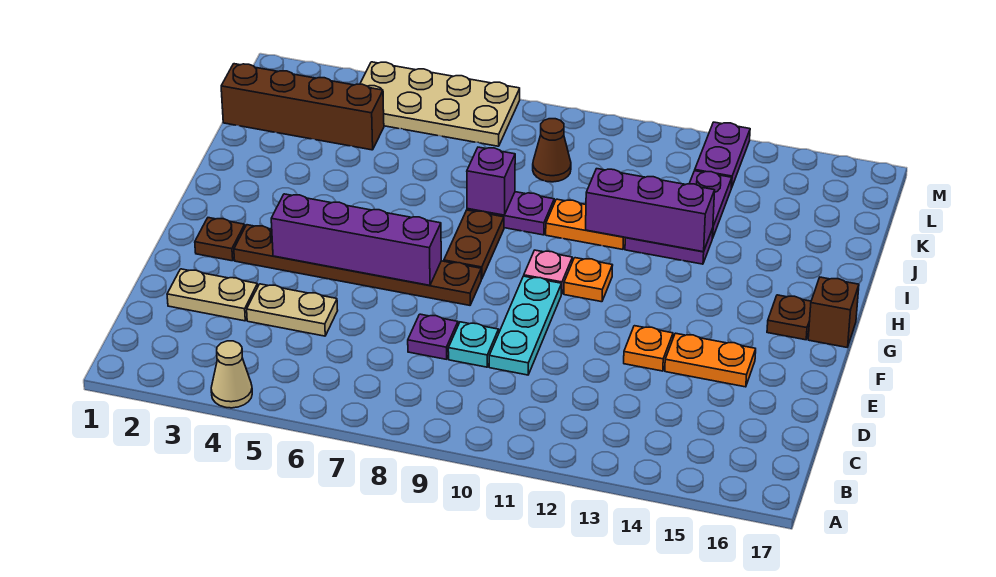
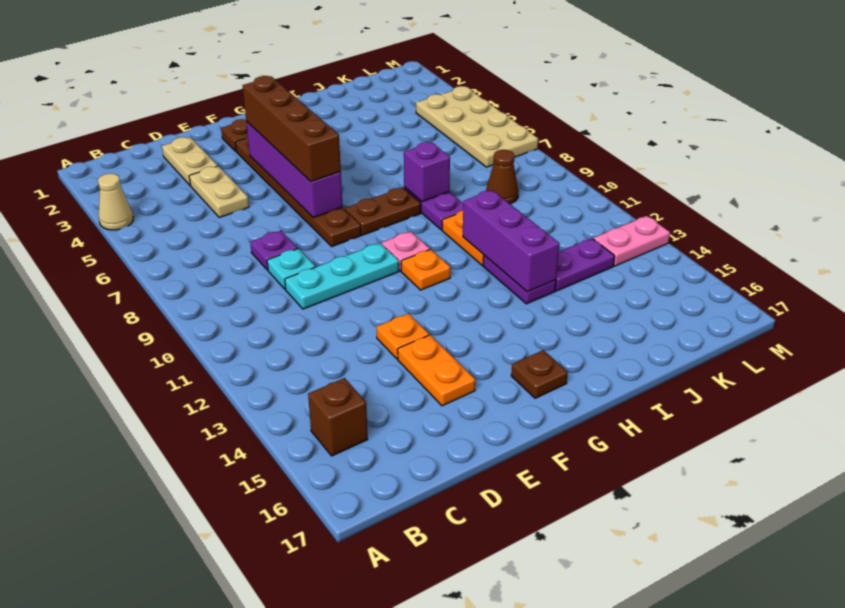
brown 1x1 brick [808,277,859,347] -> brown 1x1 brick moved to [308,378,368,456]
brown 1x4 brick [221,64,384,150] -> brown 1x4 brick moved to [242,76,341,182]
purple 1x2 plate [695,122,750,188] -> pink 1x2 plate [593,216,670,266]

